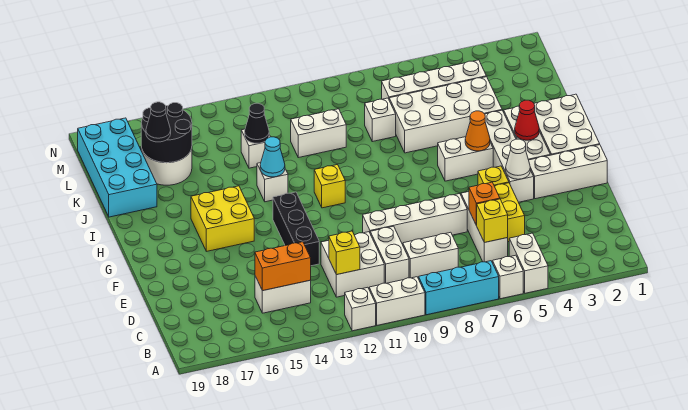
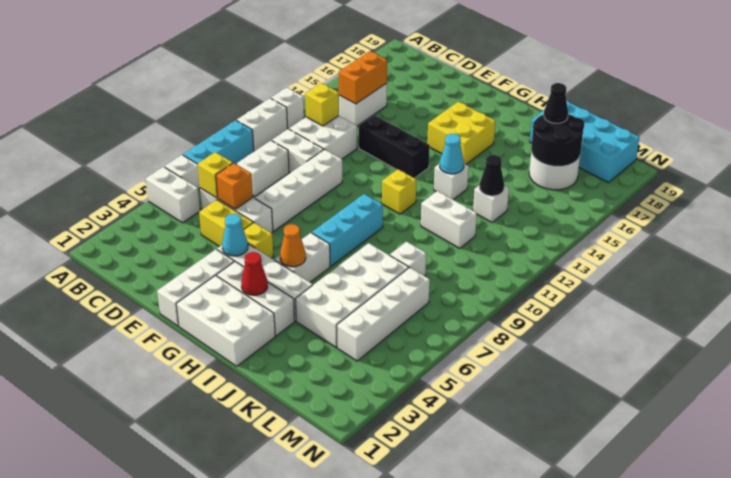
white 1x1 cone [506,139,530,179] -> cyan 1x1 cone [222,214,248,256]
none -> cyan 1x3 brick [312,194,383,266]
white 1x2 brick [291,109,346,158] -> white 1x2 brick turned to [421,191,477,248]

